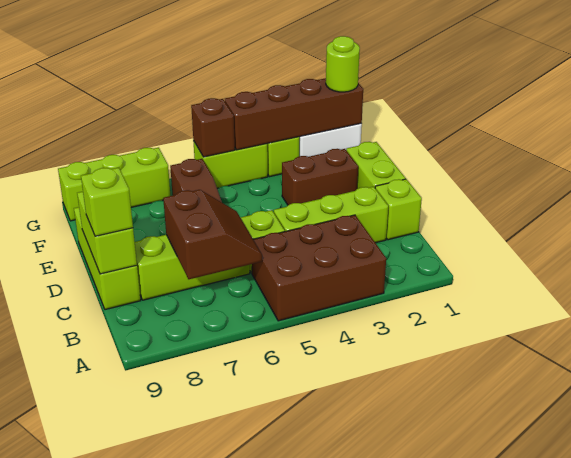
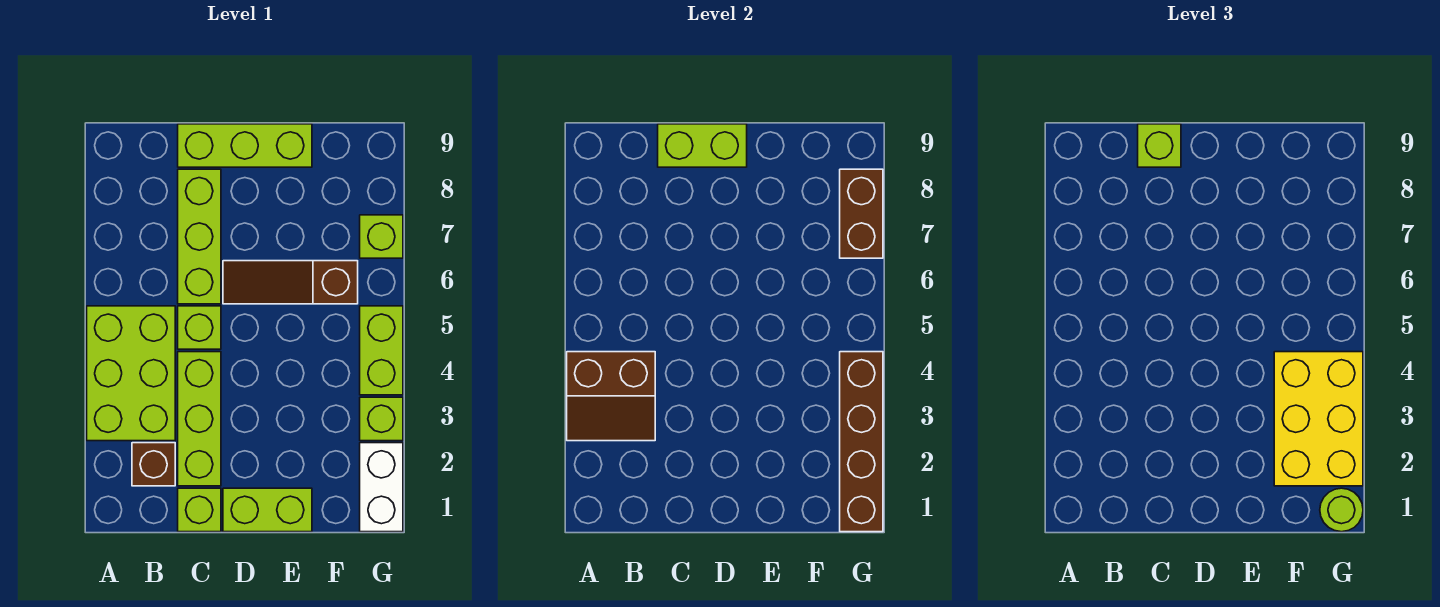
brown 2x3 brick [252,215,386,321] -> lime 2x3 brick [87,306,175,441]
brown 2x2 slope [163,190,262,279] -> brown 2x2 slope moved to [567,352,655,441]
brown 1x2 brick [282,149,358,205] -> brown 1x2 brick moved to [840,169,883,258]
none -> yellow 2x3 brick [1274,352,1363,486]
brown 1x1 brick [191,98,235,157] -> brown 1x1 brick moved to [132,443,175,486]
lime 1x3 brick [58,147,171,221] -> lime 1x1 brick [360,215,403,258]

